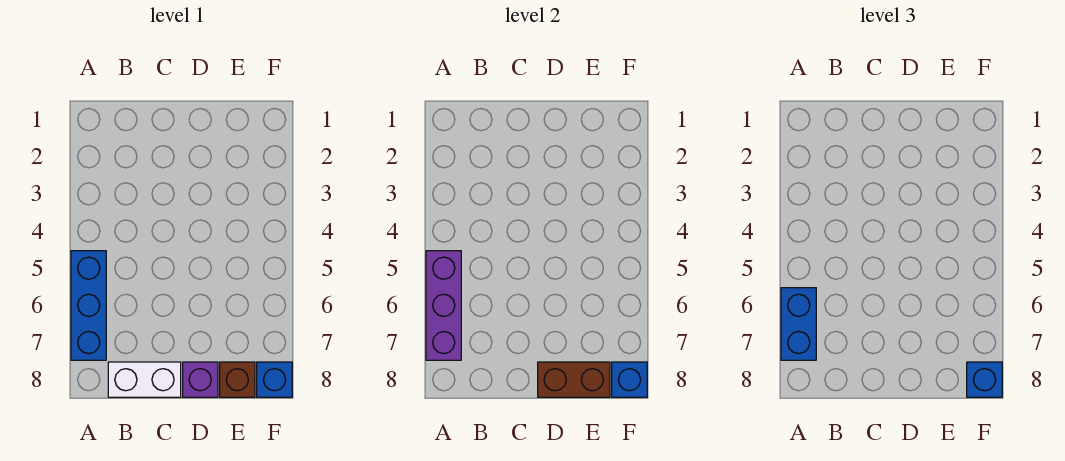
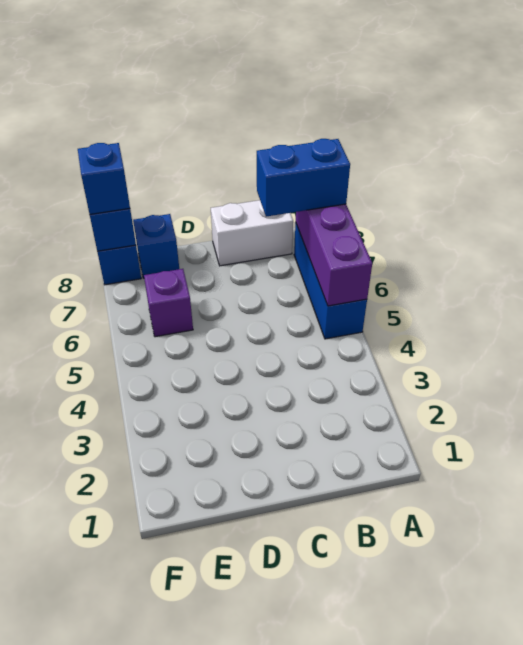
blue 1x2 brick [781,288,816,360] -> blue 1x2 brick turned to [257,139,350,217]
purple 1x1 brick [183,362,218,397] -> purple 1x1 brick moved to [144,269,193,337]
brown 1x2 brick [538,362,610,397] -> none
brown 1x1 brick [220,362,255,397] -> blue 1x1 brick [133,214,179,278]

